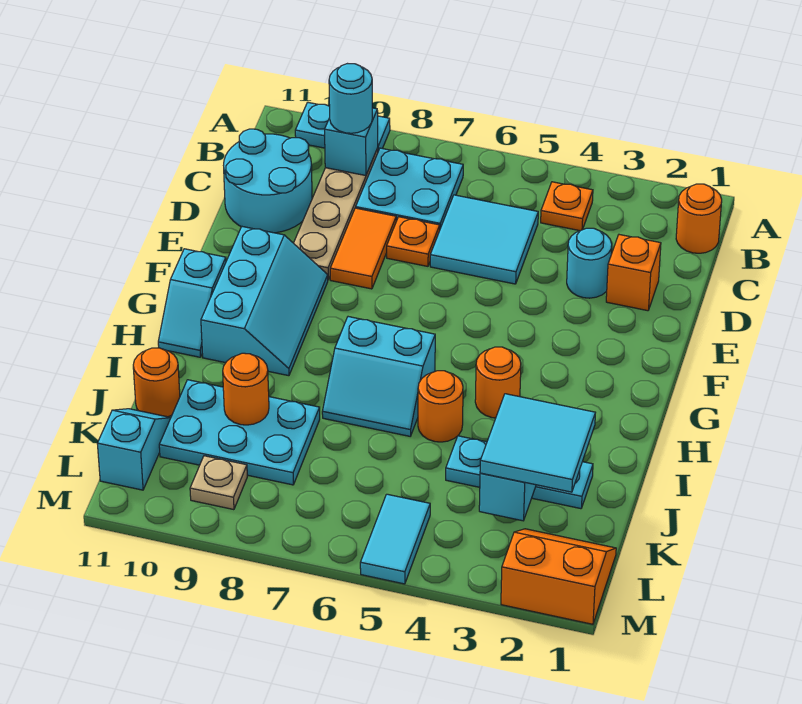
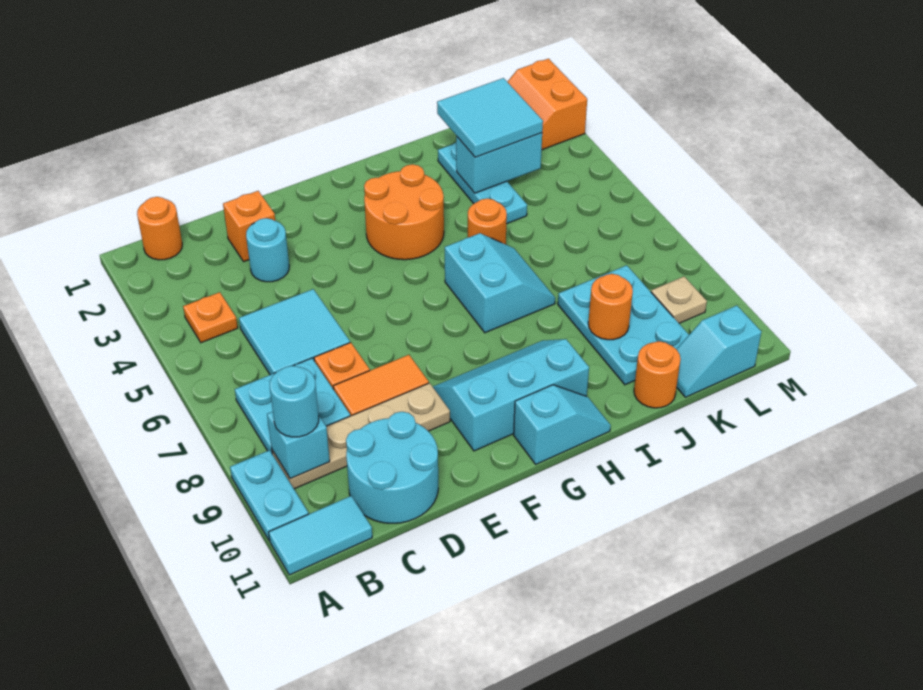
orange 1x1 round brick [475,347,521,418] -> orange 2x2 round brick [364,164,444,260]
cyan 1x2 tile [360,494,430,584] -> cyan 1x2 tile moved to [269,496,372,575]

